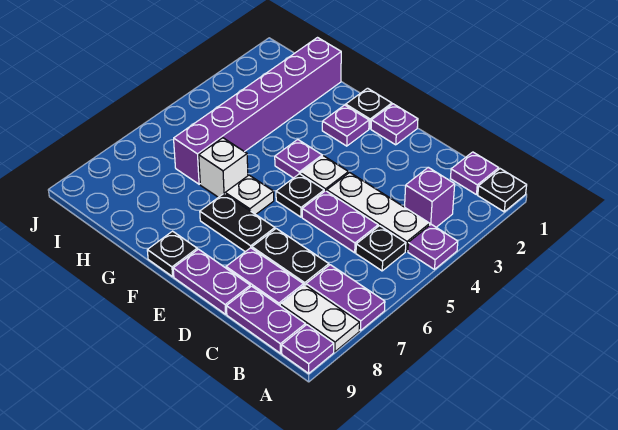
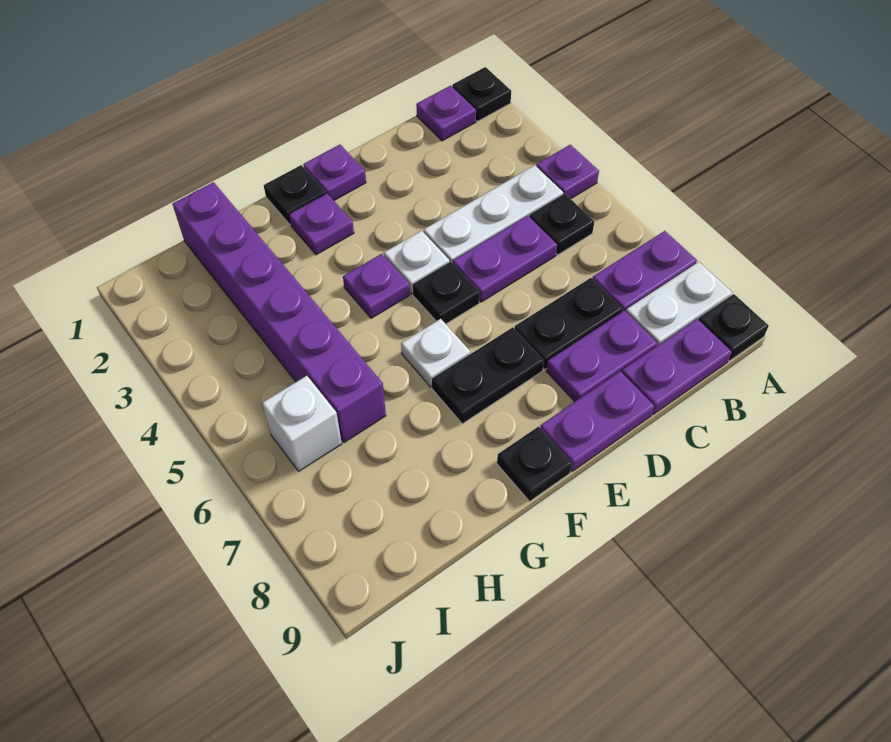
purple 1x1 plate [282,325,334,373] -> black 1x1 plate [698,294,769,361]
purple 1x1 brick [405,167,455,227] -> none
white 1x1 brick [199,138,248,197] -> white 1x1 brick moved to [262,376,342,471]

